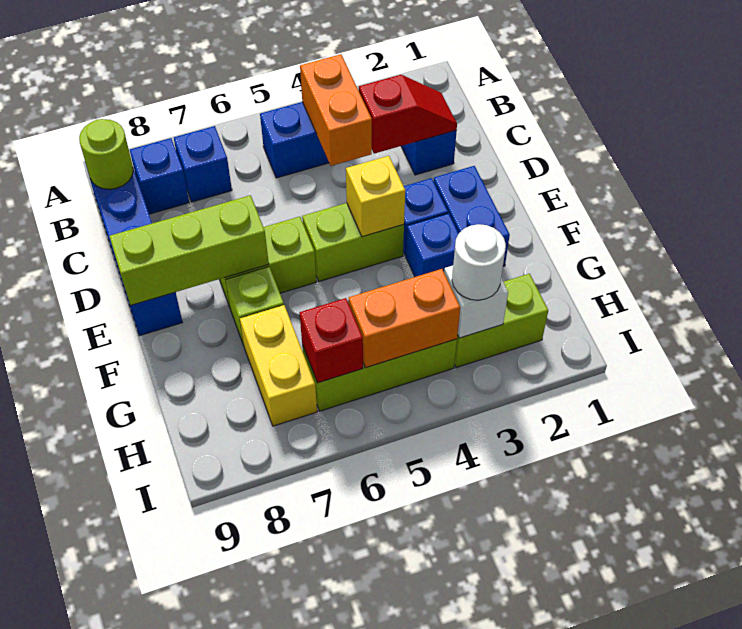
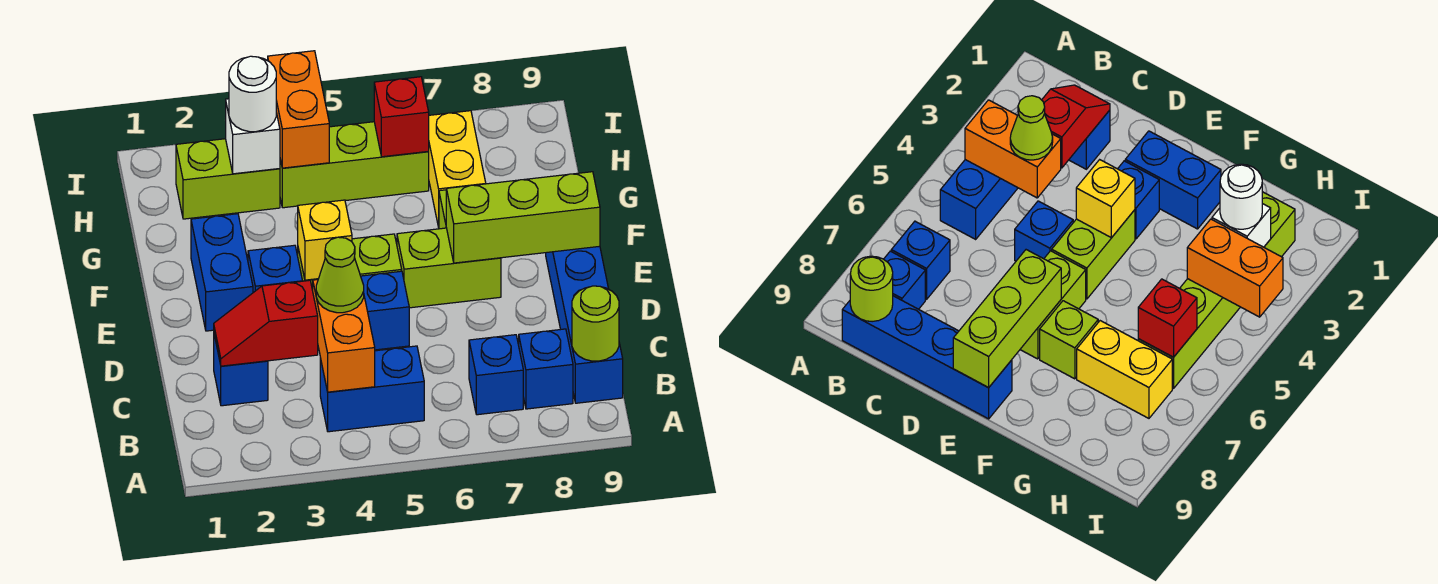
none -> lime 1x1 cone [316,237,364,313]
blue 1x1 brick [406,213,459,277] -> blue 1x1 brick moved to [361,271,409,350]
orange 1x2 brick [349,269,460,368] -> orange 1x2 brick turned to [268,51,329,168]

